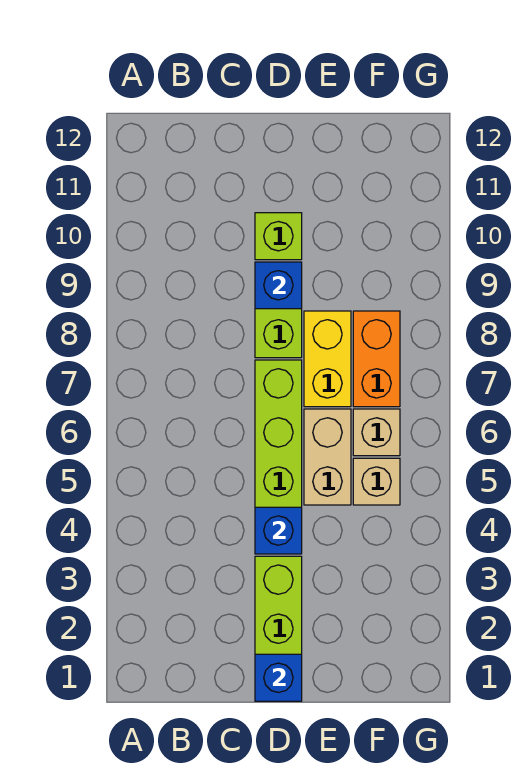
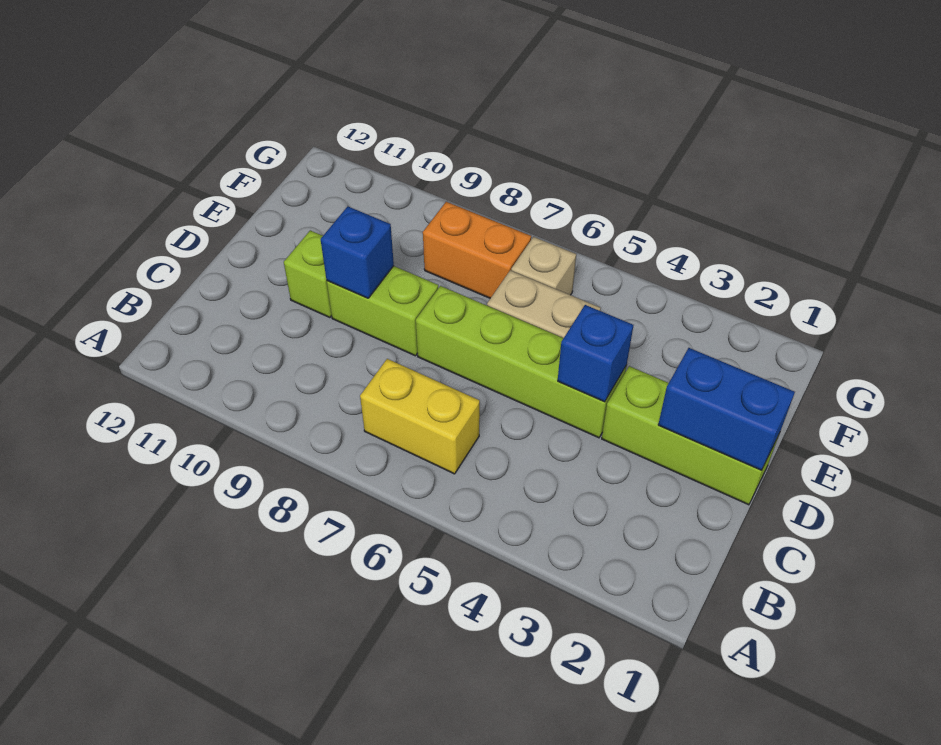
blue 1x1 brick [255,654,302,701] -> blue 1x2 brick [658,348,795,470]
yellow 1x2 brick [304,311,351,407] -> yellow 1x2 brick moved to [360,359,480,474]
tan 1x1 brick [353,458,400,505] -> none

